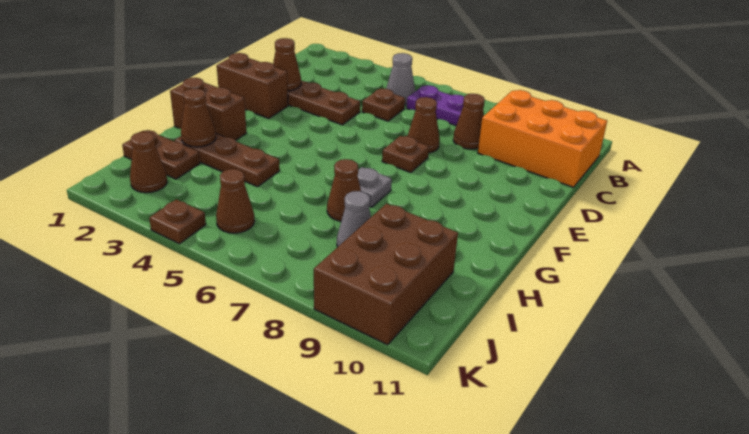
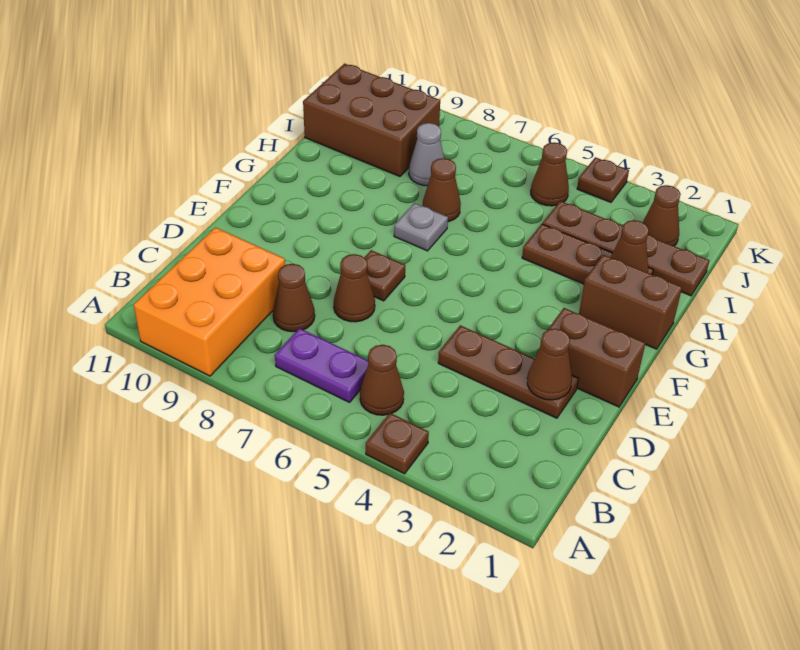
grey 1x1 cone [386,53,415,105] -> brown 1x1 cone [360,345,404,415]
orange 2x3 brick [478,90,607,187] -> orange 2x3 brick turned to [134,227,285,376]
brown 1x1 plate [362,89,405,121] -> brown 1x1 plate moved to [366,413,429,474]
brown 1x2 plate [122,130,200,179] -> brown 1x4 plate [542,201,710,296]
brown 2x3 brick [314,204,458,345] -> brown 2x3 brick turned to [303,64,440,176]

